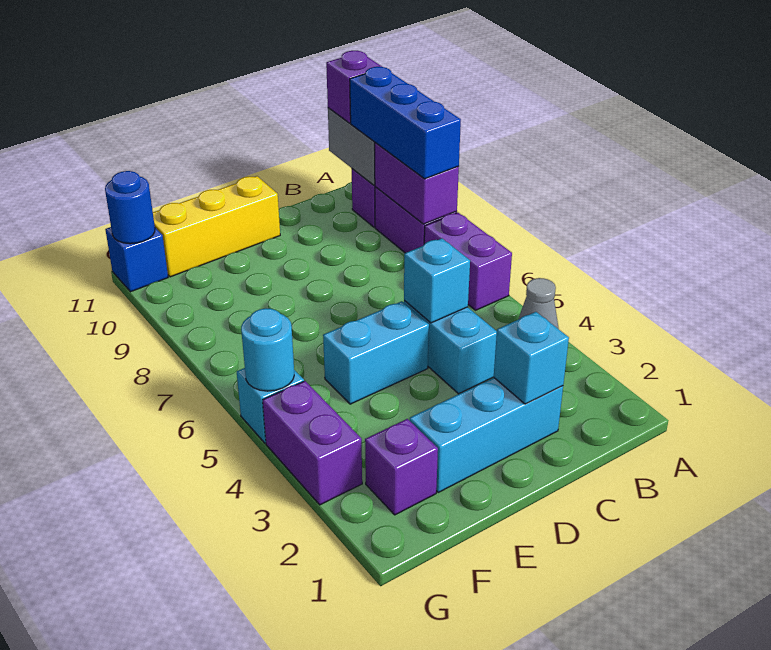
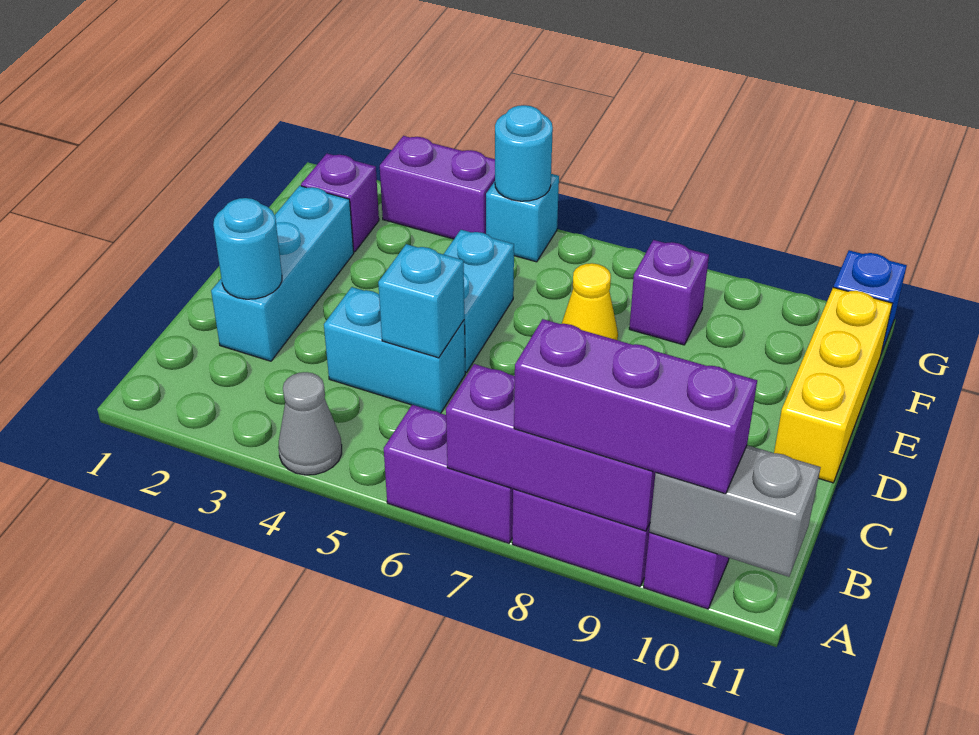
purple 1x2 brick [375,143,459,224] -> purple 1x3 brick [446,364,656,531]
blue 1x3 brick [350,67,461,179] -> purple 1x3 brick [514,319,757,494]
purple 1x1 brick [326,51,382,123] -> purple 1x1 brick moved to [629,240,709,345]
cyan 1x1 brick [494,312,569,404] -> cyan 1x1 round brick [213,198,282,299]
none -> yellow 1x1 cone [562,263,618,340]
blue 1x1 round brick [105,171,155,244] -> none

